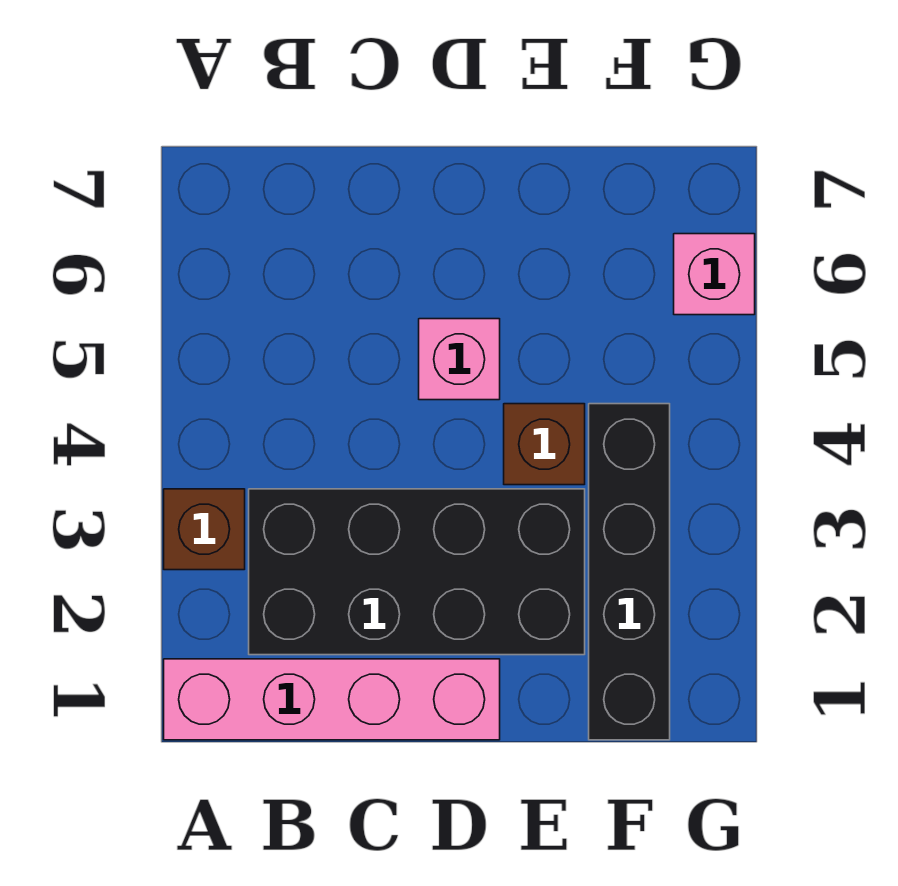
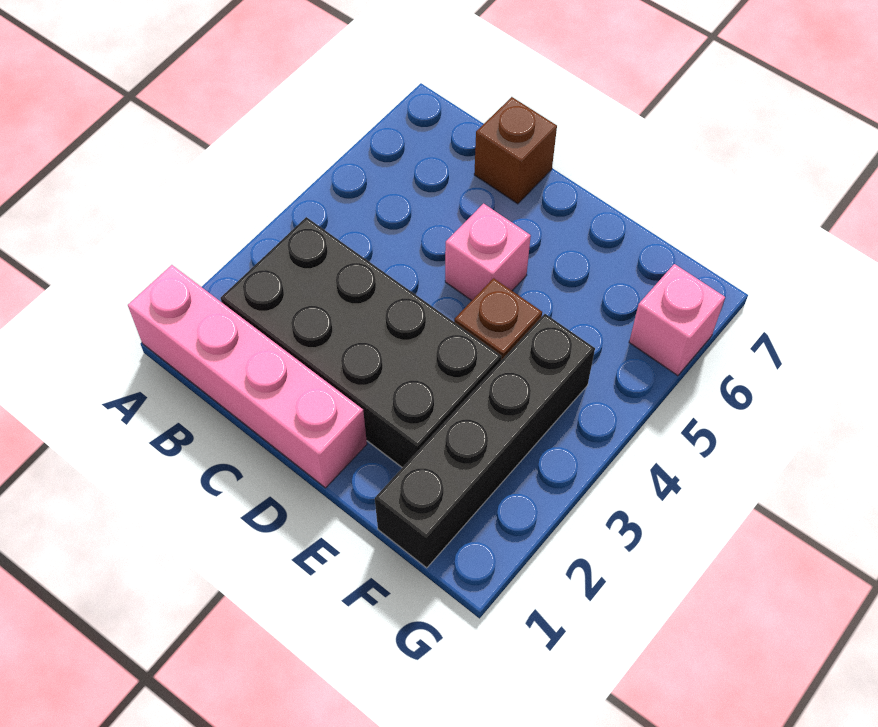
brown 1x1 brick [164,489,245,570] -> brown 1x1 brick moved to [474,97,557,204]

